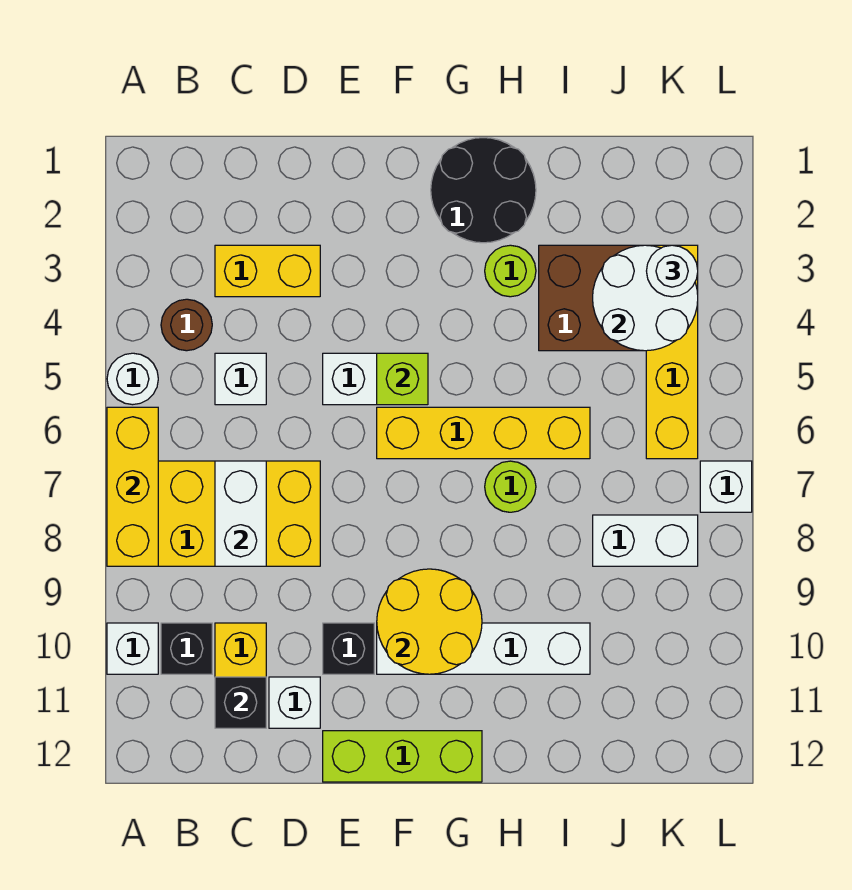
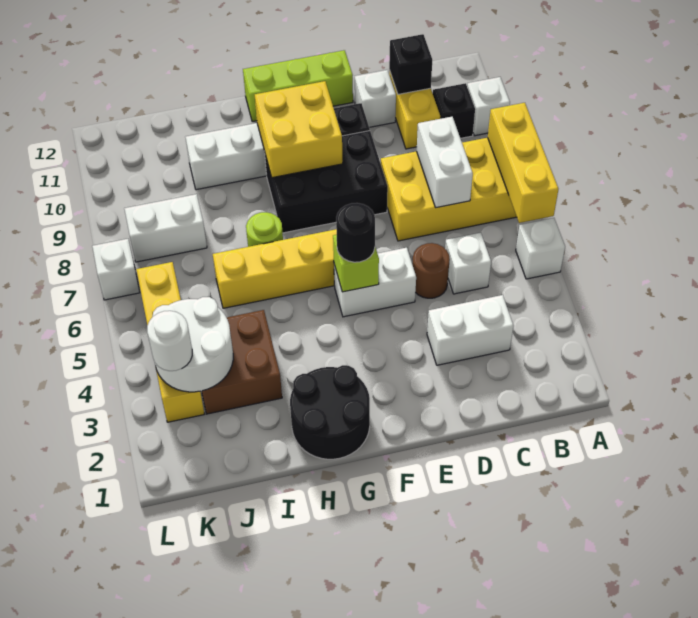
white 1x1 round brick [107,353,158,405] -> white 1x1 brick [516,218,565,279]
brown 1x1 round brick [161,299,212,351] -> brown 1x1 round brick moved to [412,243,450,298]
yellow 1x2 brick [215,245,320,297] -> white 1x2 brick [427,295,513,365]
none -> black 2x3 brick [265,131,388,233]
none -> black 1x1 round brick [336,203,375,262]
yellow 2x2 round brick [377,569,482,674] -> yellow 2x2 brick [255,81,343,178]
lime 1x1 round brick [485,245,536,297] -> none

